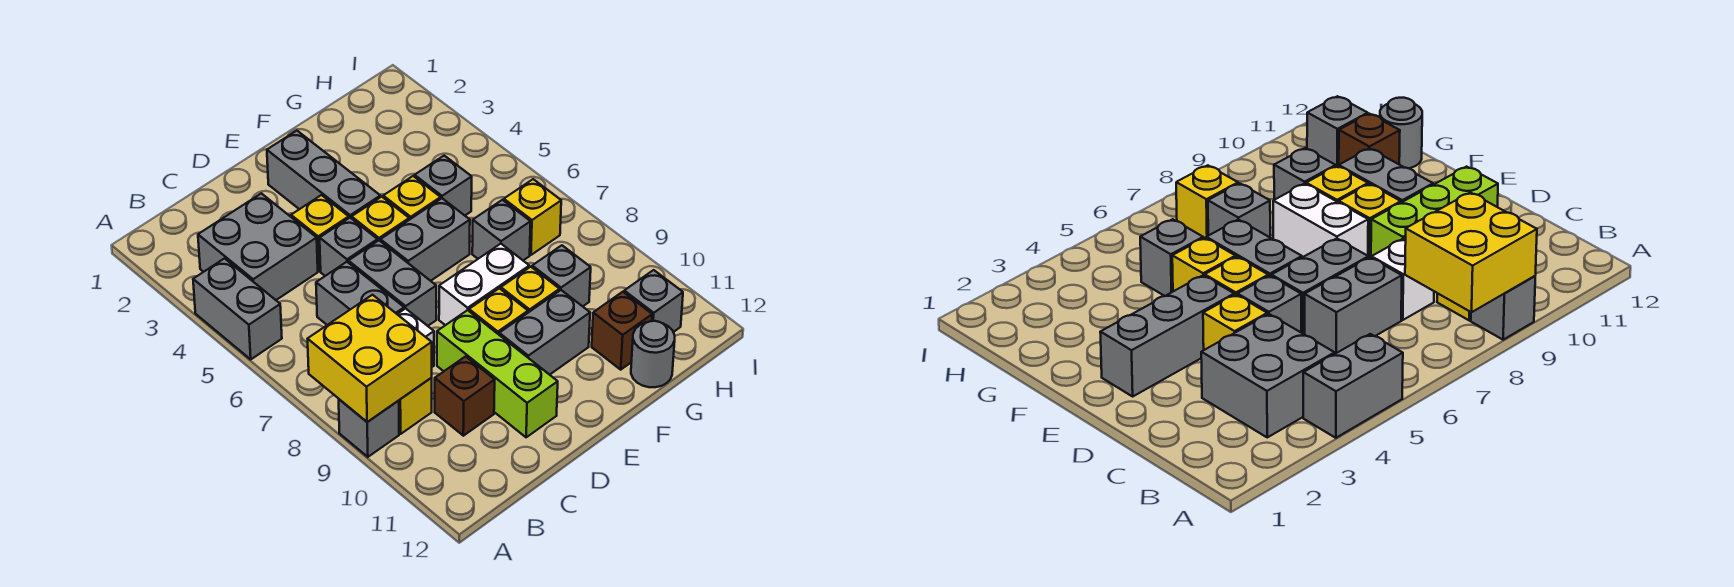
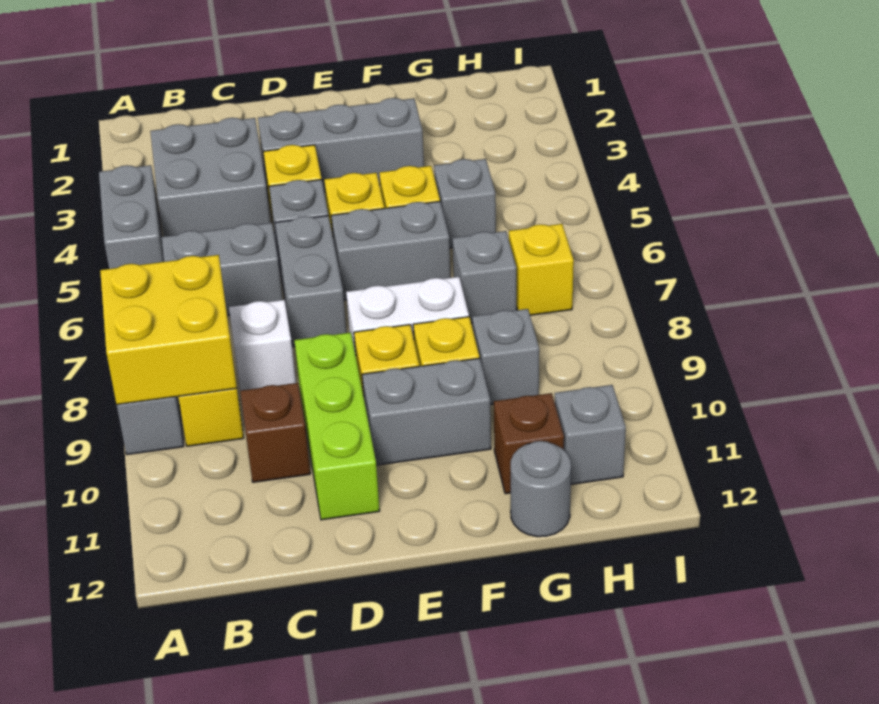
grey 1x2 brick [316,262,404,325] -> grey 1x2 brick turned to [162,223,283,316]
grey 1x3 brick [267,131,380,219] -> grey 1x3 brick turned to [258,98,424,192]

